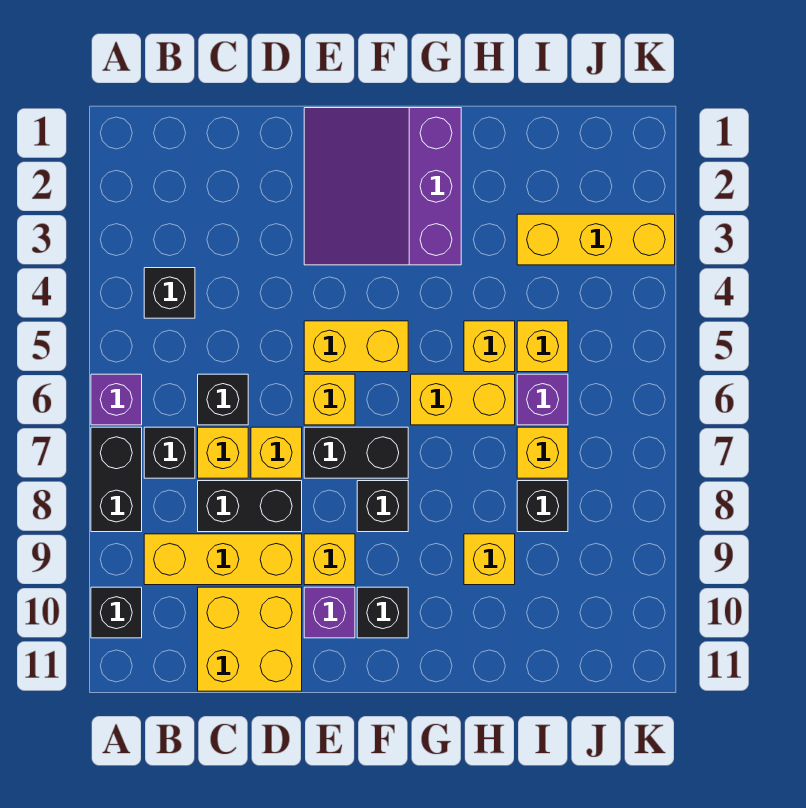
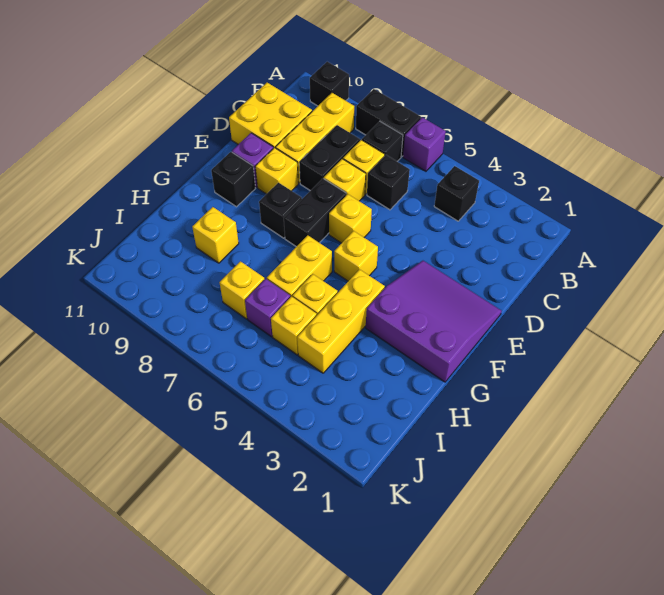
yellow 1x2 brick [304,321,408,372] -> yellow 1x1 brick [334,231,378,281]
yellow 1x3 brick [517,214,675,265] -> yellow 1x3 brick moved to [297,269,385,373]
black 1x1 brick [517,481,568,532] -> none

